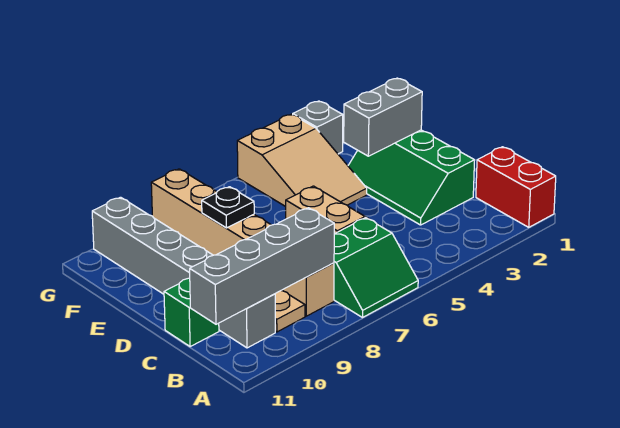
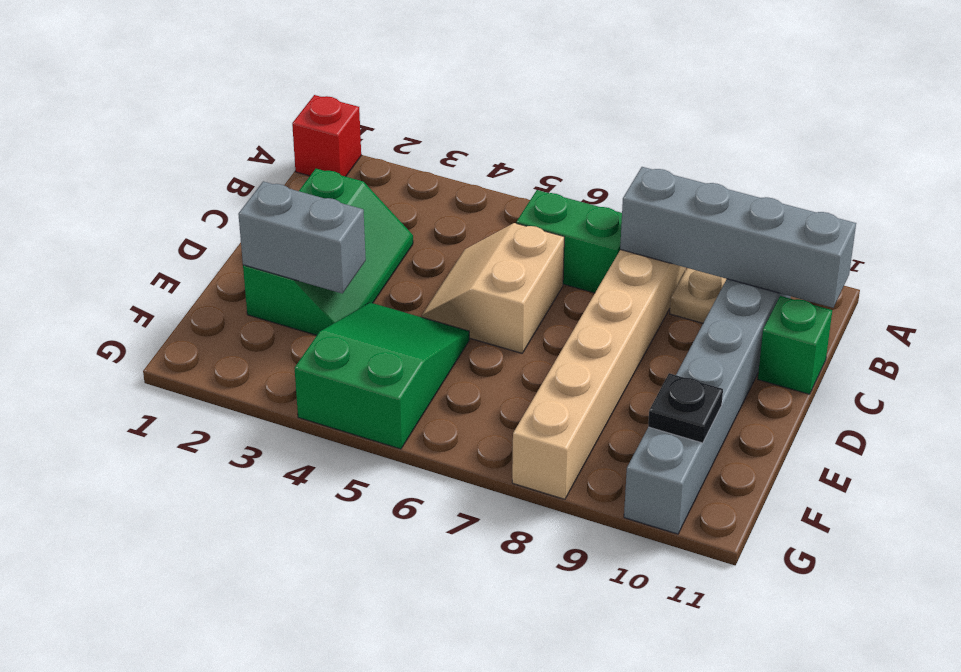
red 1x2 brick [476,147,556,227] -> red 1x1 brick [292,95,361,177]
tan 2x3 slope [237,114,367,207] -> green 2x3 slope [295,302,469,449]
black 1x1 plate [202,187,254,228] -> black 1x1 plate moved to [648,373,723,443]
grey 1x1 brick [293,101,343,154] -> none

